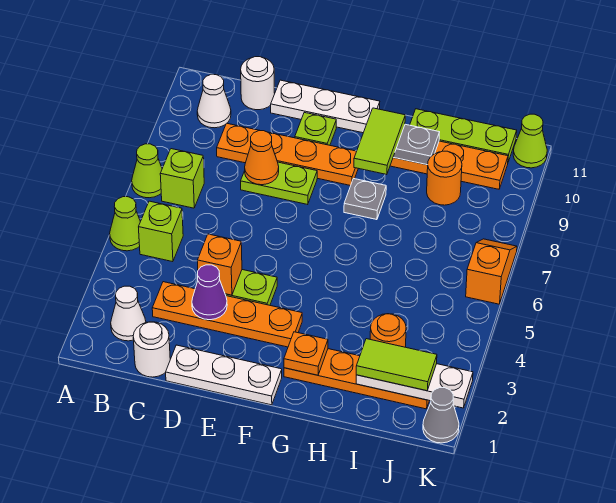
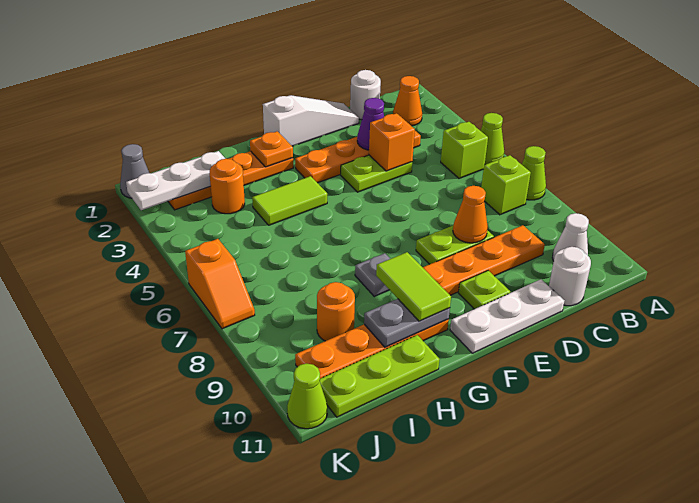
white 1x1 cone [111,286,146,341] -> orange 1x1 cone [393,76,422,126]
white 1x3 plate [166,345,282,405] -> white 1x3 slope [263,95,359,146]
lime 1x2 tile [356,339,437,391] -> lime 1x2 tile moved to [252,176,327,225]

